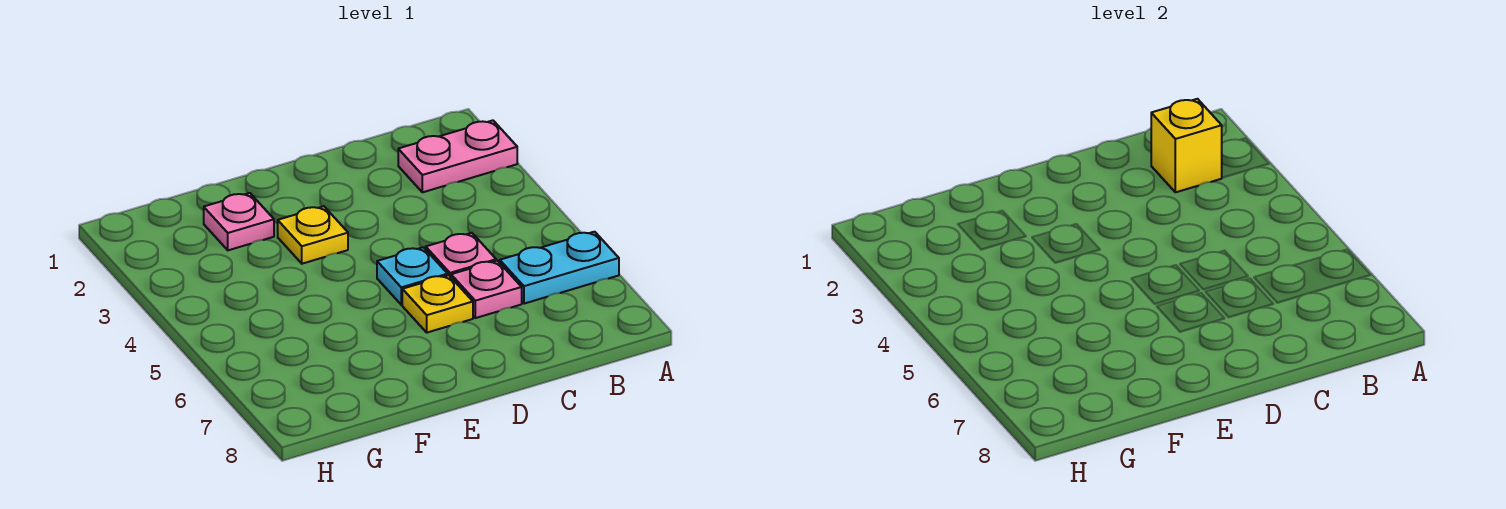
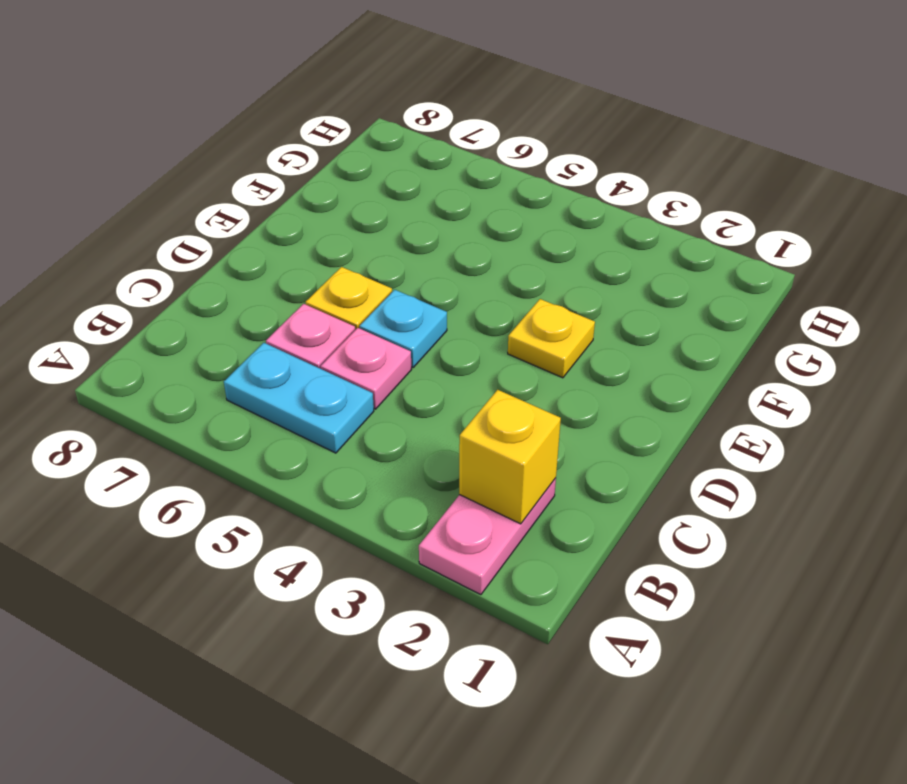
cyan 1x2 plate [500,232,619,304] -> cyan 1x2 plate turned to [224,343,374,453]
pink 1x1 plate [204,193,274,250] -> none

